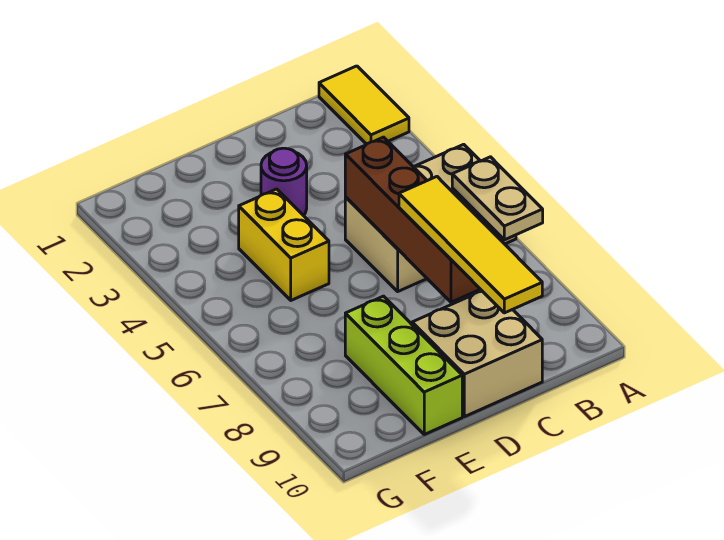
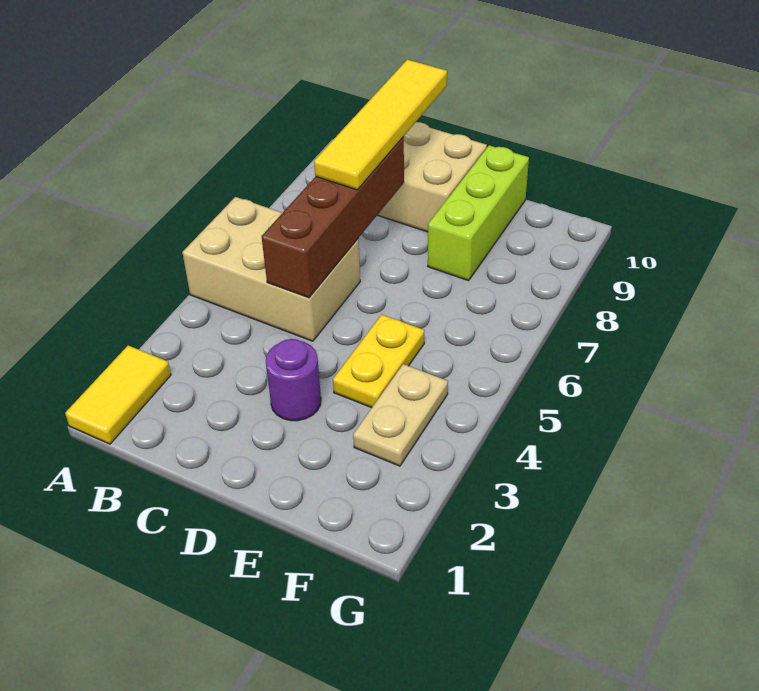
tan 1x2 plate [452,157,543,240] -> tan 1x2 plate moved to [353,364,448,466]
yellow 1x2 brick [239,189,329,300] -> yellow 1x2 plate [333,315,424,408]

